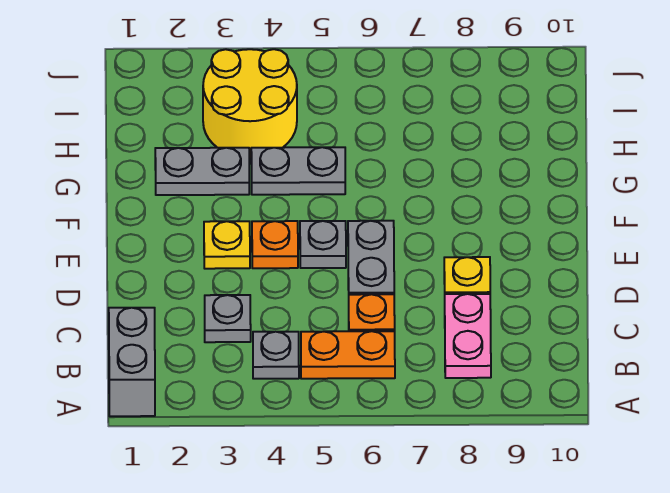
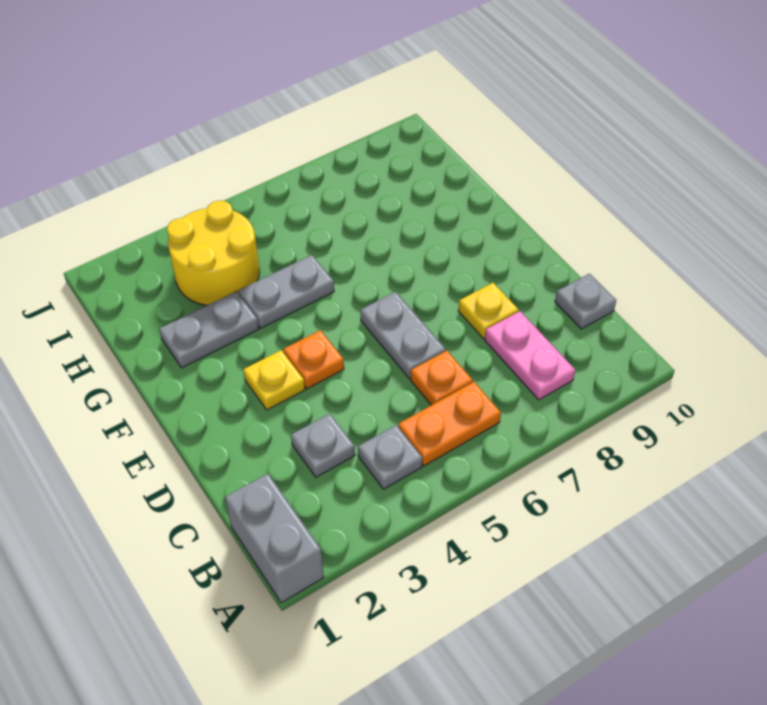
grey 1x1 plate [300,221,346,268] -> grey 1x1 plate moved to [555,274,616,329]

